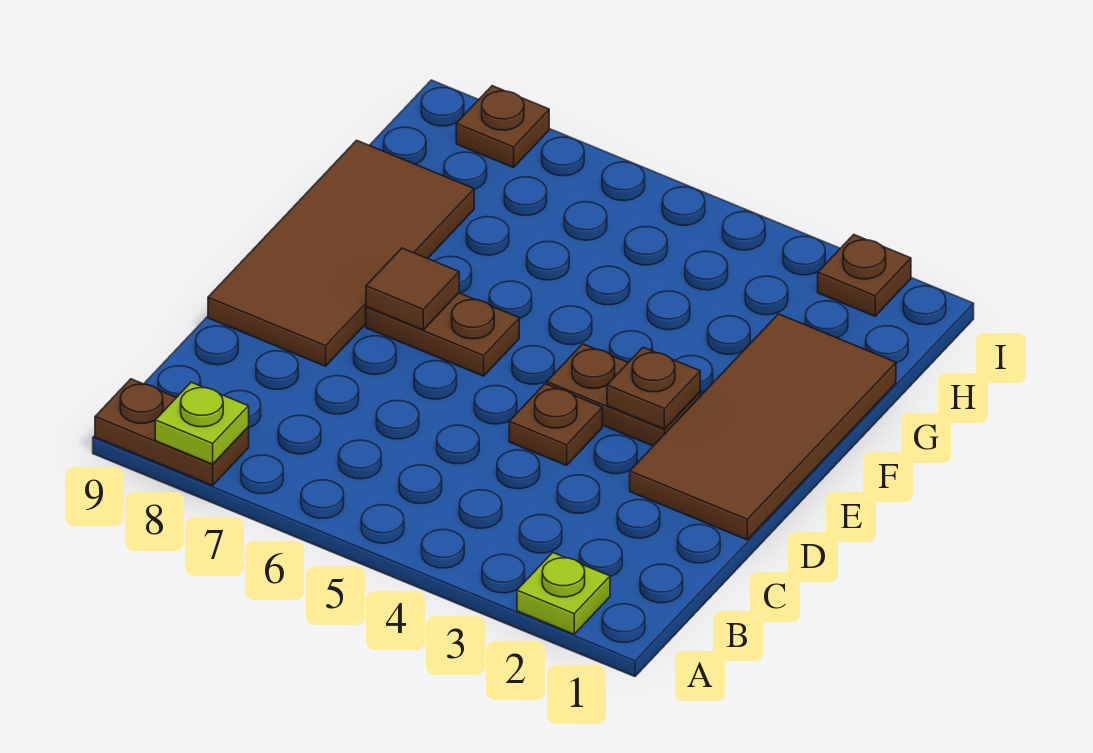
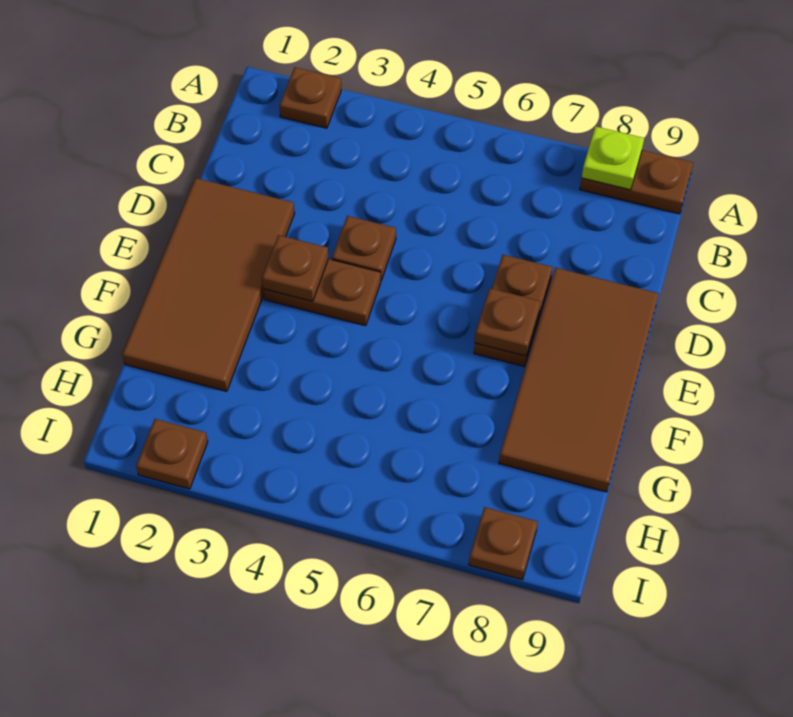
lime 1x1 plate [517,553,610,634] -> brown 1x1 plate [279,67,341,128]
brown 1x2 plate [366,293,519,376] -> brown 1x2 plate turned to [474,255,552,366]
brown 1x1 tile [366,248,459,330] -> brown 1x1 plate [475,288,541,356]

